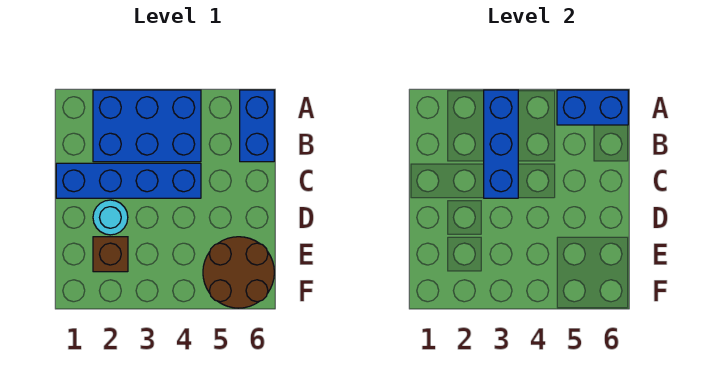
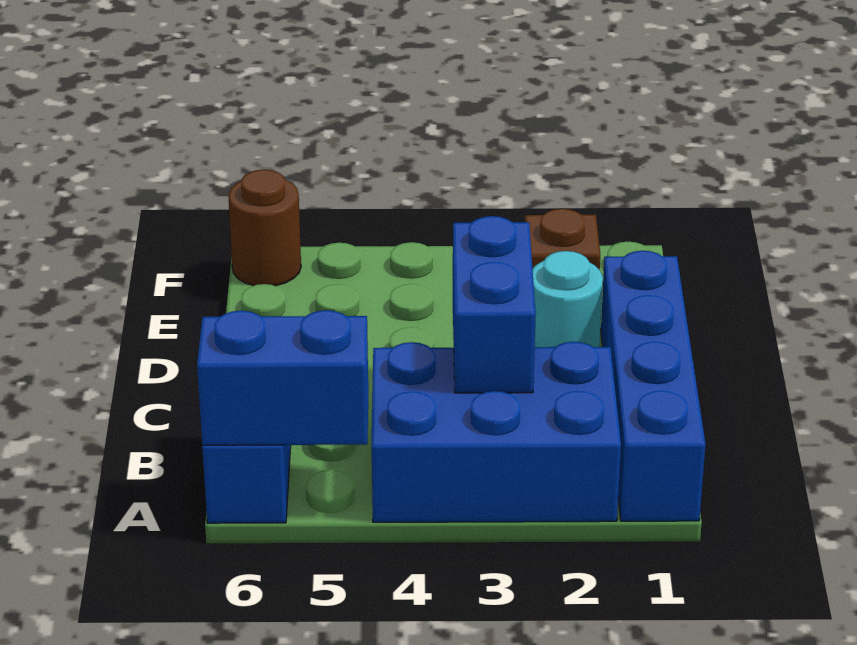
blue 1x3 brick [484,90,518,198] -> blue 1x2 brick [453,216,536,393]
blue 1x4 brick [56,163,201,198] -> blue 1x4 brick turned to [601,251,706,521]
brown 2x2 round brick [203,237,274,308] -> brown 1x1 round brick [228,170,301,286]

